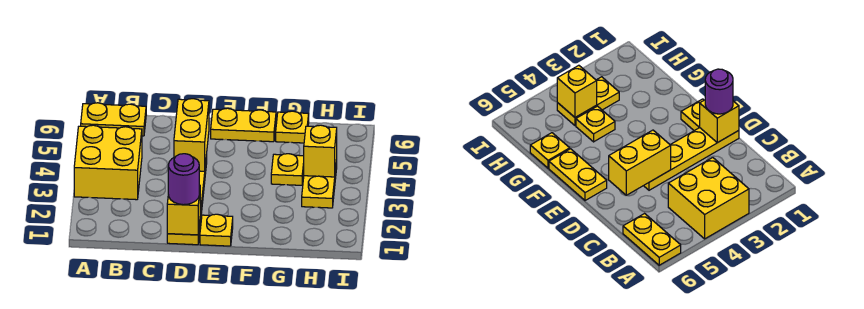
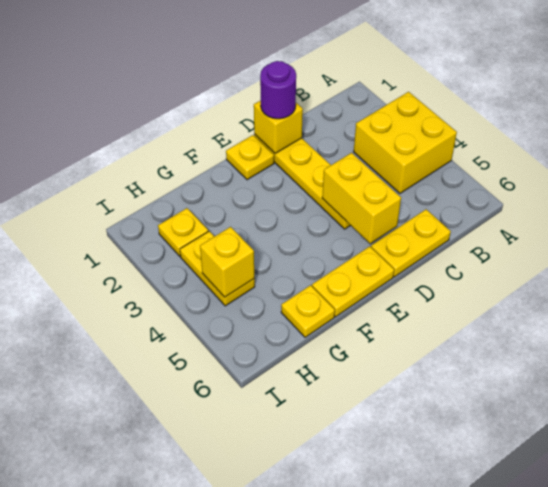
yellow 1x2 plate [81,103,146,136] -> yellow 1x2 plate moved to [371,209,451,277]
yellow 1x1 plate [271,154,304,185] -> yellow 1x1 plate moved to [158,208,208,256]

